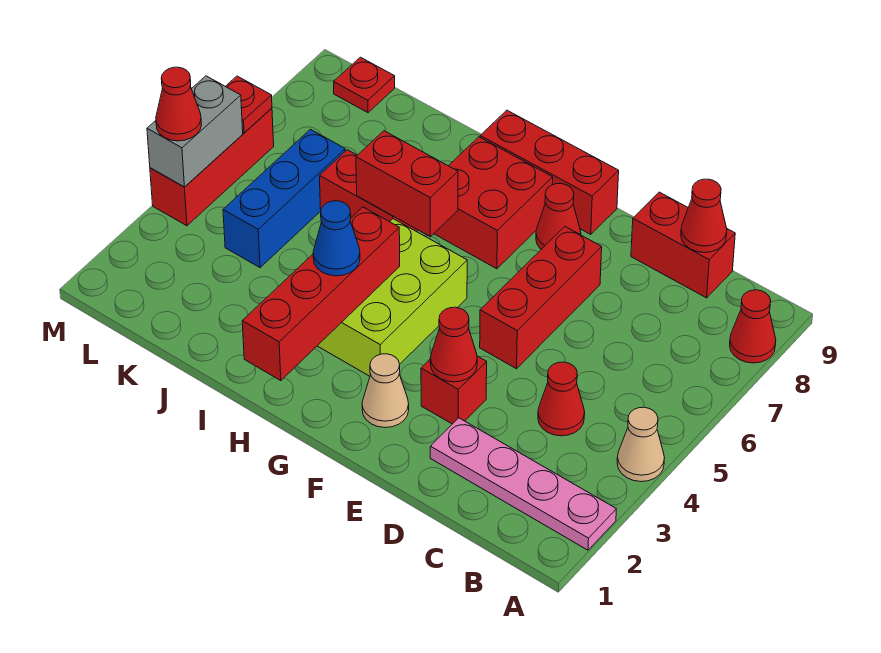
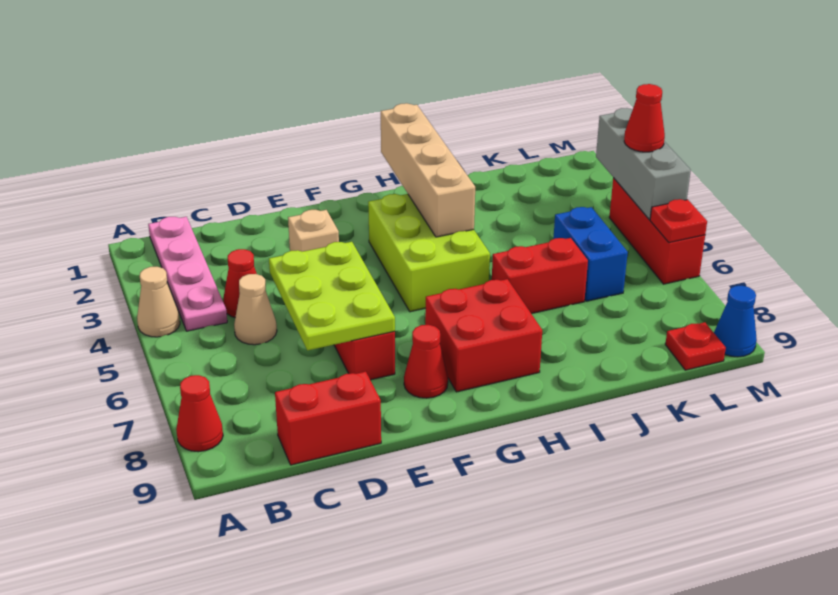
pink 1x4 plate [430,418,616,550] -> pink 1x4 plate turned to [148,217,227,331]
red 1x1 cone [681,179,727,253] -> none
none -> lime 2x3 plate [269,242,395,350]
red 1x1 brick [421,356,487,424] -> tan 1x1 brick [288,210,339,252]
red 1x1 cone [430,307,477,382] -> none
tan 1x1 cone [362,354,409,428] -> tan 1x1 cone moved to [234,274,277,345]
red 1x3 brick [480,110,619,235] -> none
red 1x4 brick [242,207,400,381] -> tan 1x4 brick [381,103,475,237]
blue 1x1 cone [313,201,360,276] -> blue 1x1 cone moved to [714,286,757,357]
red 1x2 brick [356,131,458,237] -> none
blue 1x3 brick [223,129,345,268] -> blue 1x2 brick [553,207,628,301]
grey 1x2 brick [147,76,243,187] -> grey 1x3 brick [596,108,691,220]

